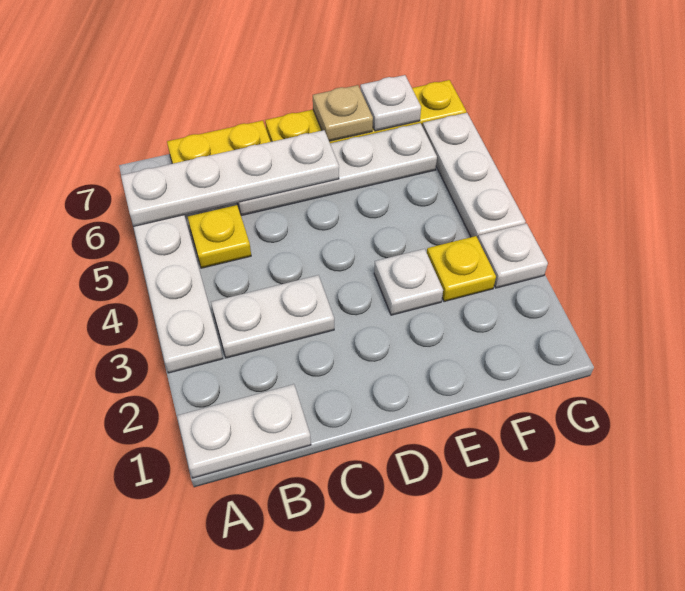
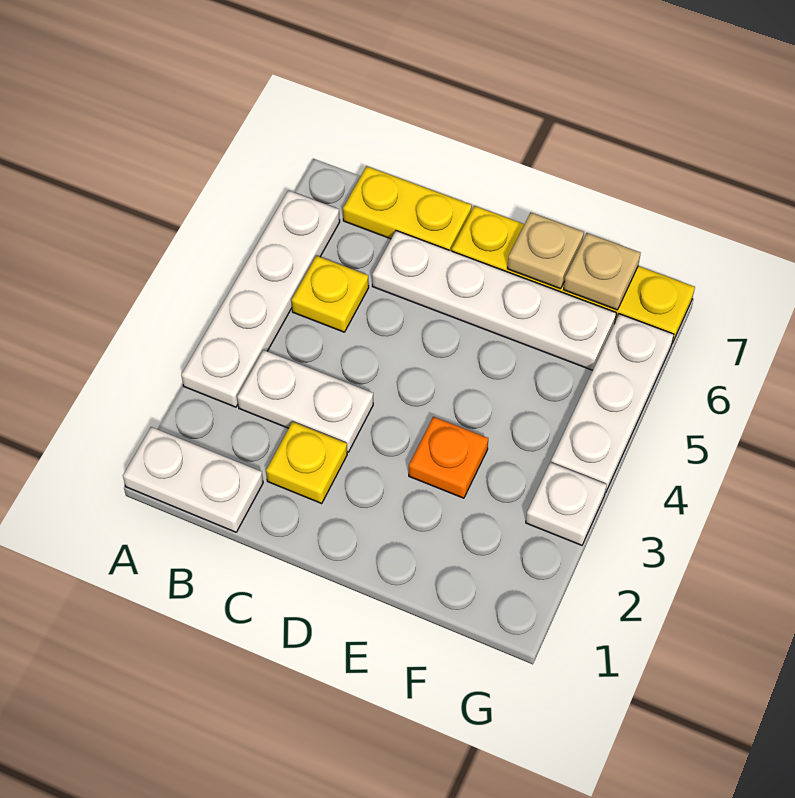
white 1x4 plate [121,130,339,226] -> none
white 1x1 plate [374,249,443,315] -> orange 1x1 plate [409,417,488,498]
yellow 1x1 plate [427,236,496,302] -> yellow 1x1 plate moved to [266,422,347,503]
white 1x1 plate [360,75,421,131] -> tan 1x1 plate [564,233,641,310]

